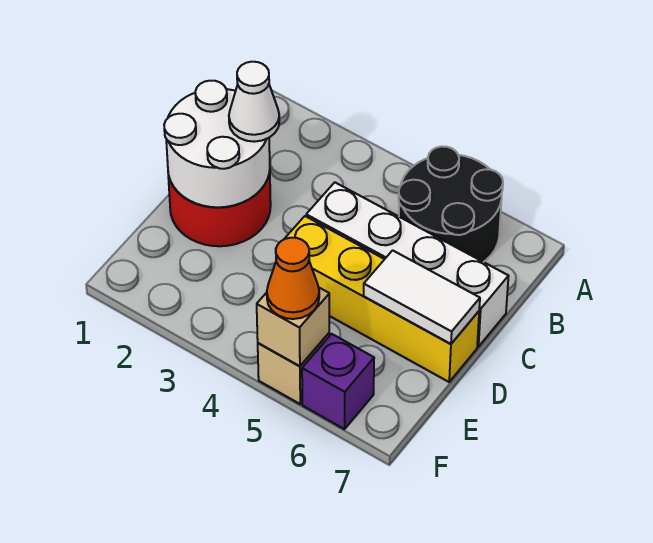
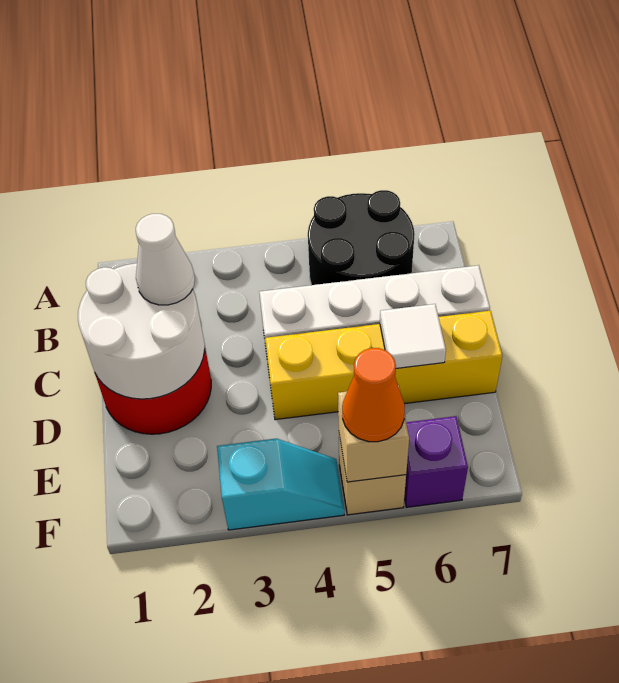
white 1x2 tile [364,250,480,344] -> white 1x1 tile [380,304,446,368]
none -> cyan 1x2 slope [217,439,344,530]

